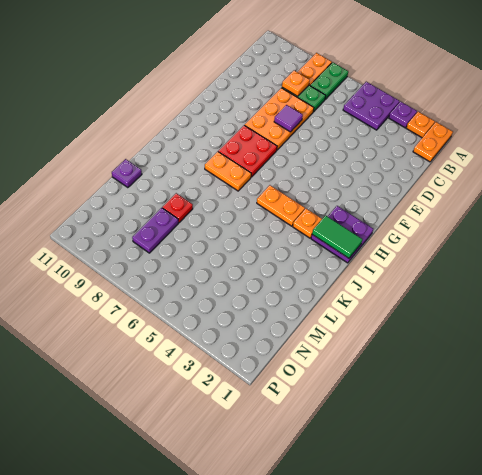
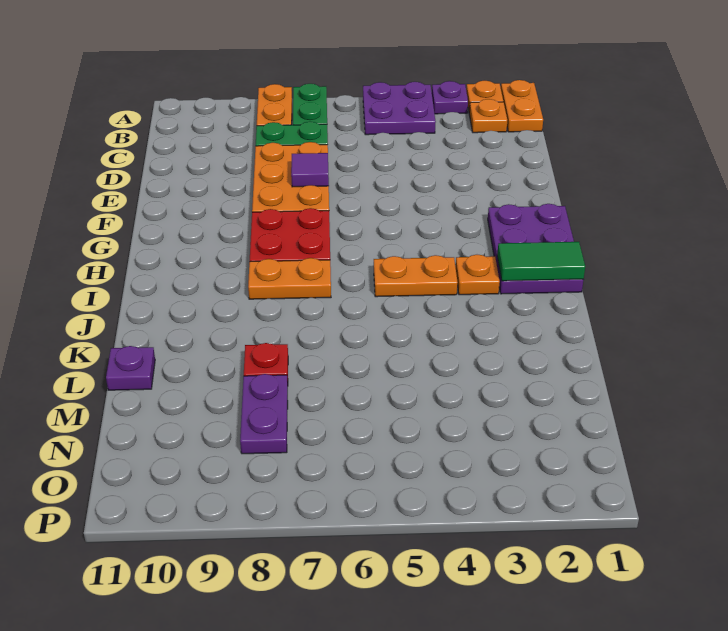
orange 1x1 plate [282,71,310,96] -> orange 1x1 plate moved to [469,99,507,133]
purple 2x2 plate [311,206,373,263] -> purple 2x3 plate [488,204,583,294]

